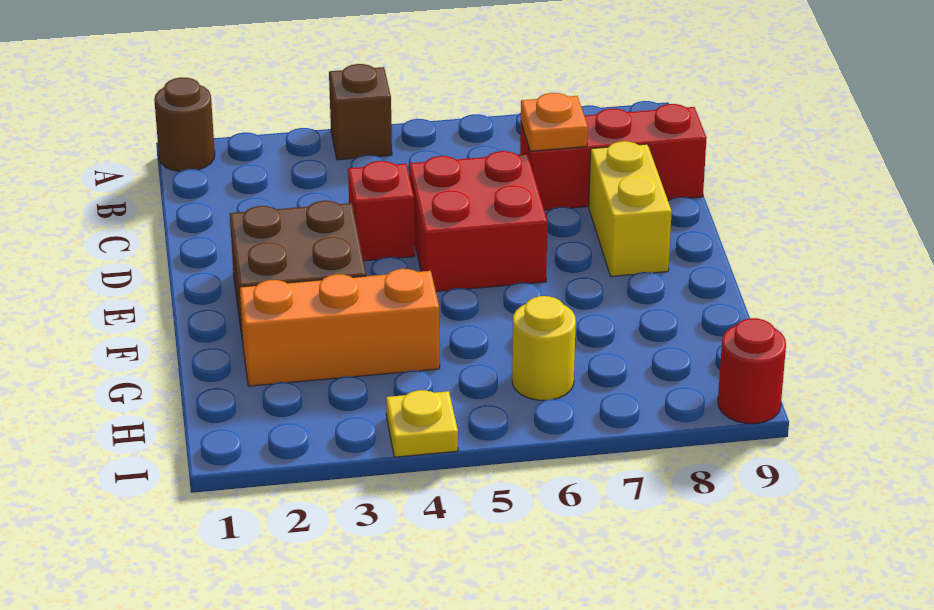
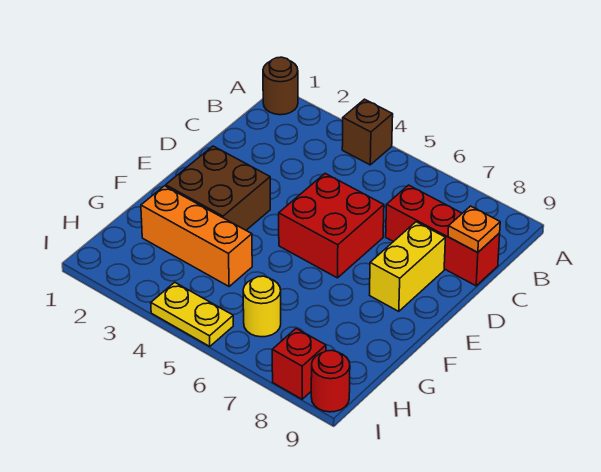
orange 1x1 plate [521,93,588,151] -> orange 1x1 plate moved to [448,206,500,252]
red 1x1 brick [348,161,415,261] -> red 1x1 brick moved to [272,328,326,399]
yellow 1x1 plate [386,390,458,457] -> yellow 1x2 plate [151,282,233,346]

